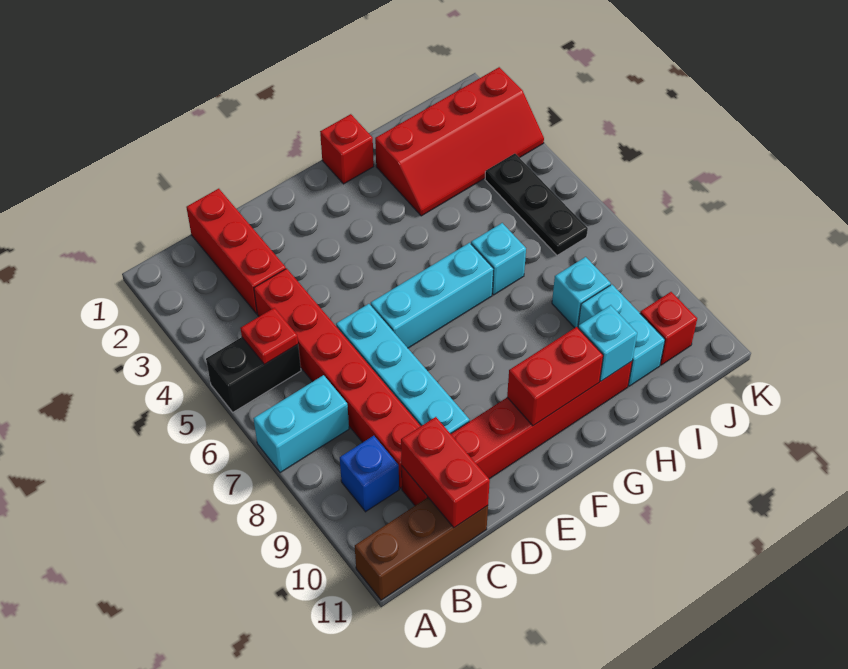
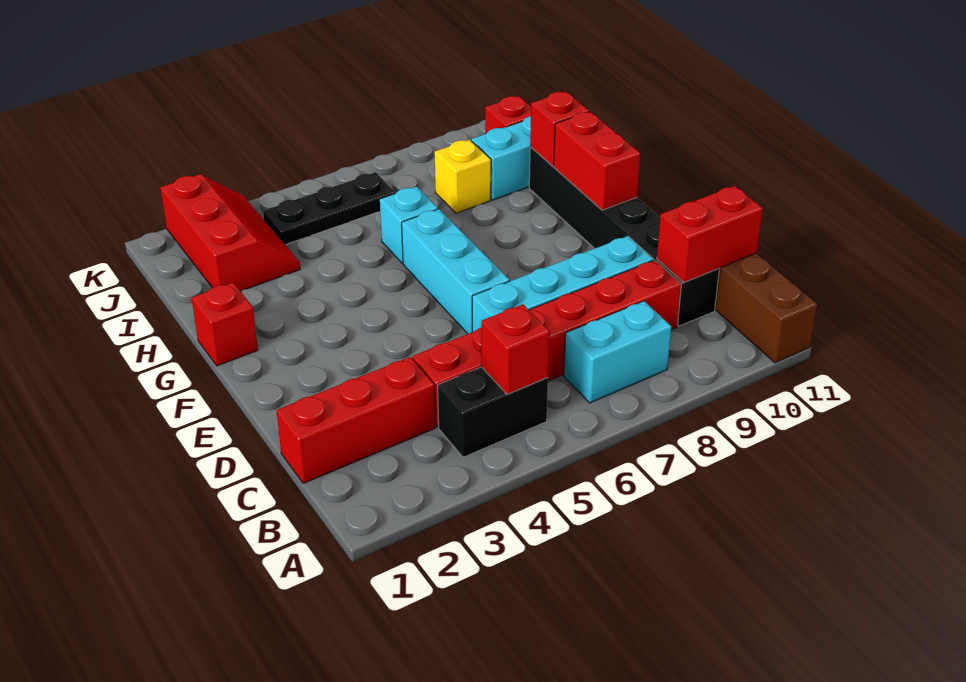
black 1x2 brick [206,337,301,412] -> black 1x2 brick turned to [438,367,548,457]
cyan 1x2 brick [253,375,349,473] -> cyan 1x2 brick turned to [564,301,671,403]
red 1x1 plate [241,308,298,364] -> red 1x1 brick [481,304,550,394]
blue 1x1 brick [340,436,399,512] -> none
red 1x6 brick [402,361,632,506] -> black 1x6 brick [529,147,719,326]
red 2x4 slope [375,67,544,216] -> red 2x3 slope [160,174,300,291]
cyan 1x1 brick [578,305,637,381] -> red 1x1 brick [530,91,589,166]
cyan 1x1 brick [552,257,611,328] -> yellow 1x1 brick [435,140,491,213]

